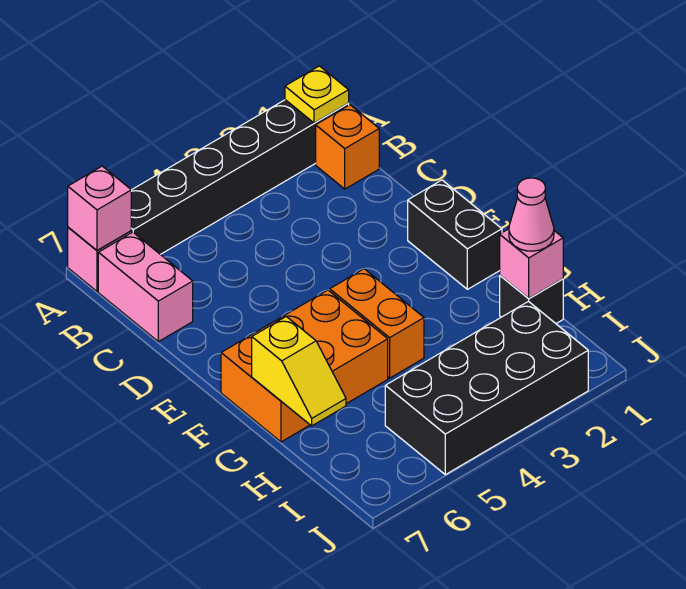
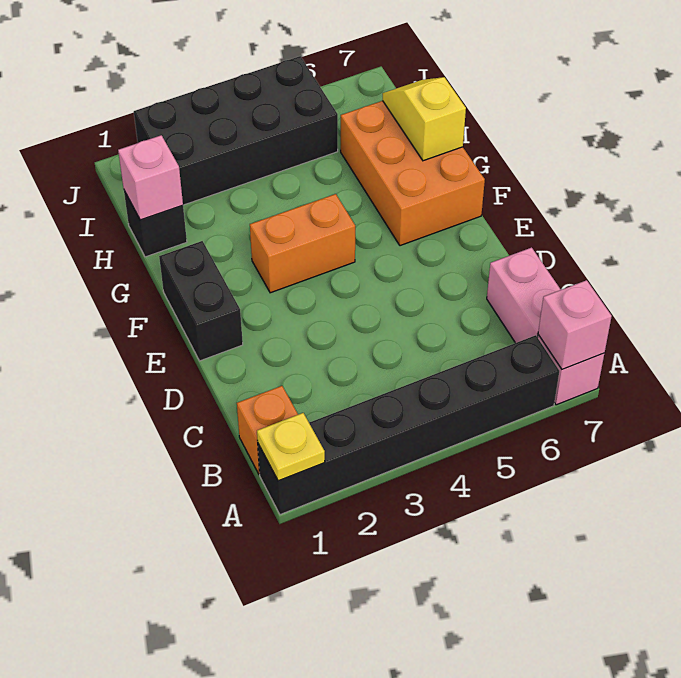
orange 1x2 brick [330,269,424,378] -> orange 1x2 brick turned to [250,194,355,293]
orange 2x3 brick [221,290,388,442] -> orange 2x3 brick turned to [341,101,485,246]
pink 1x1 cone [509,178,554,251] -> none

